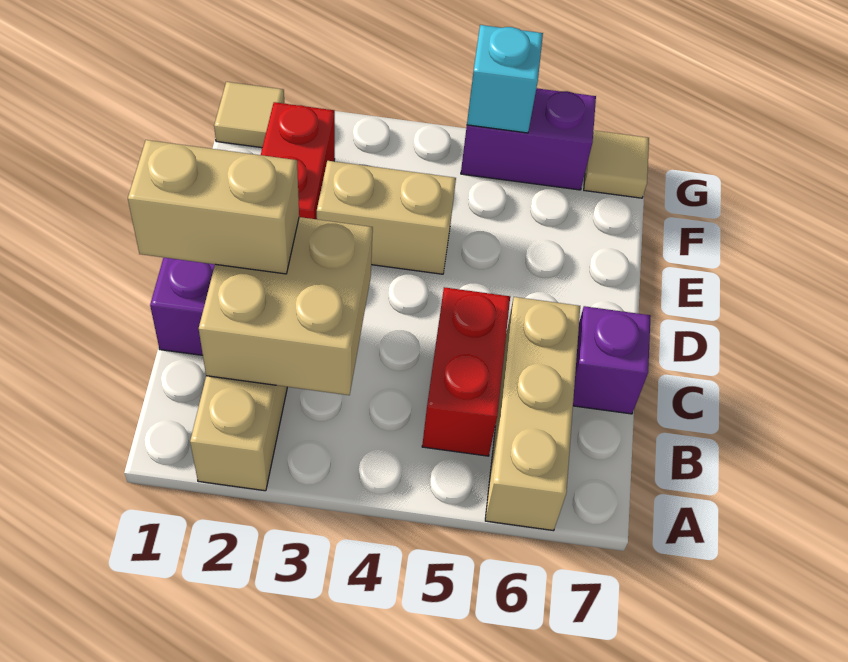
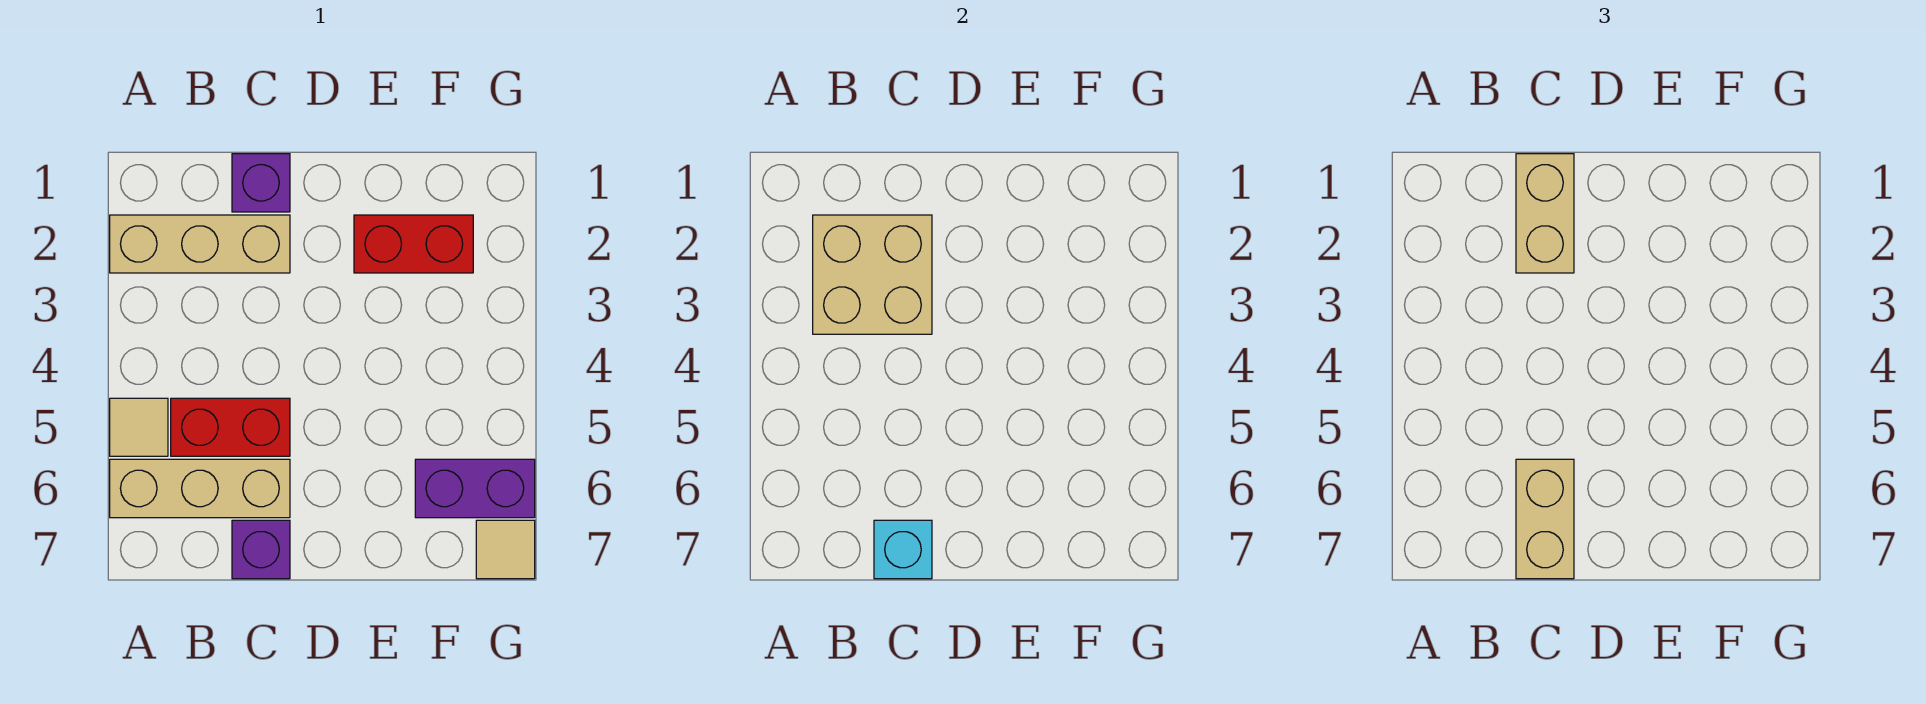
tan 1x2 brick [317,161,456,274] -> tan 1x2 brick moved to [1516,459,1574,579]
tan 1x1 tile [214,82,284,148] -> tan 1x1 tile moved to [110,398,168,456]
purple 1x2 brick [461,88,596,190] -> purple 1x2 brick turned to [415,459,535,518]
cyan 1x1 brick [467,25,543,133] -> cyan 1x1 brick moved to [874,520,932,579]

